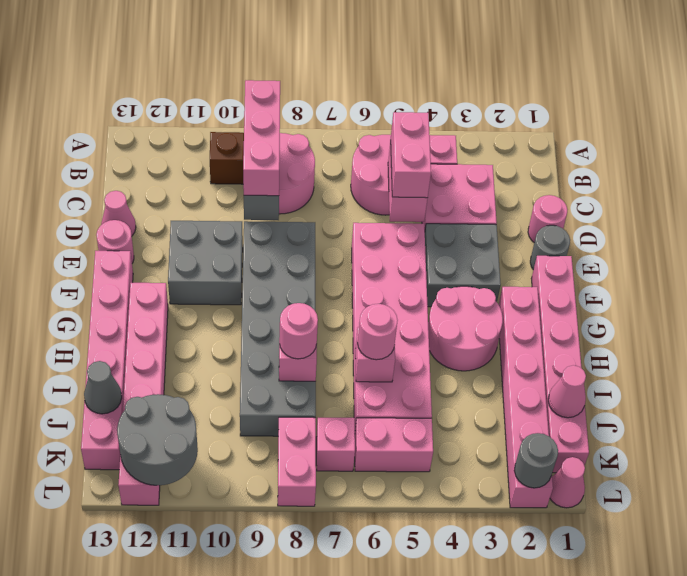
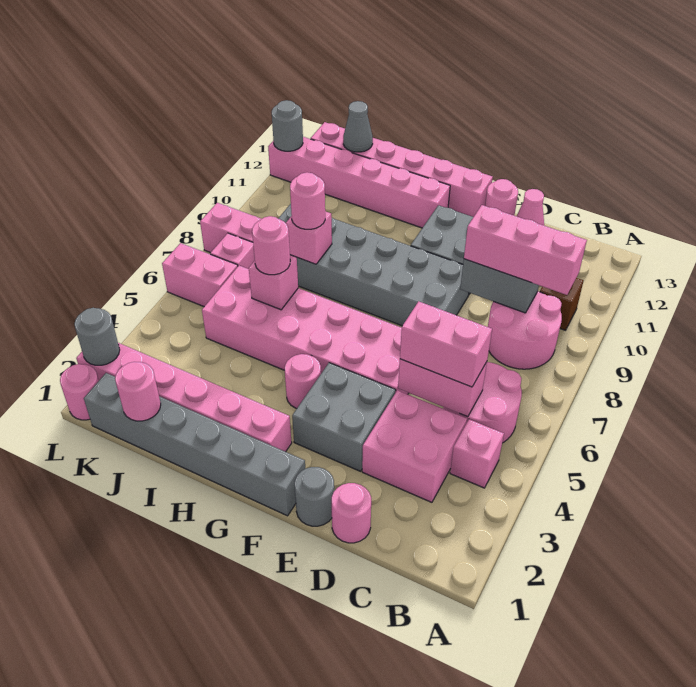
pink 1x6 brick [531,256,589,473] -> grey 1x6 brick [84,373,306,516]
pink 2x2 round brick [428,286,503,371] -> pink 1x1 round brick [285,354,321,408]
pink 1x1 cone [548,365,586,418] -> pink 1x1 round brick [115,362,161,421]
pink 1x2 brick [355,418,433,472] -> pink 1x2 brick turned to [162,243,238,307]
grey 2x2 round brick [117,394,198,486] -> grey 1x1 round brick [272,100,303,151]
pink 1x1 cone [550,457,585,508] -> pink 1x1 round brick [60,364,99,420]

